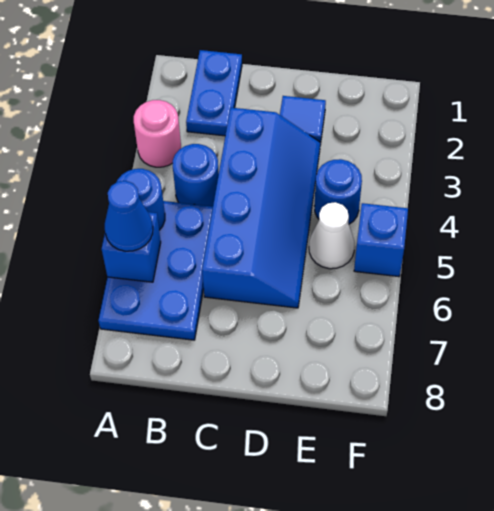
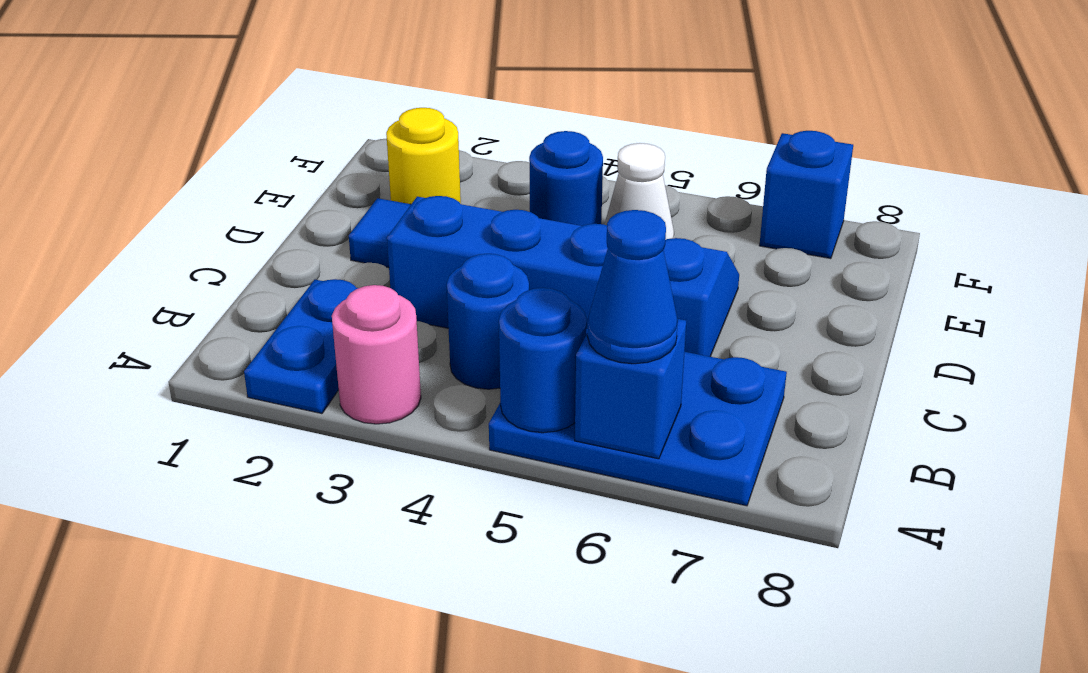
blue 1x2 plate [186,50,242,136] -> blue 1x2 plate turned to [244,279,358,414]
none -> yellow 1x1 round brick [386,108,461,204]
blue 1x1 brick [354,203,408,277] -> blue 1x1 brick moved to [759,131,853,259]

